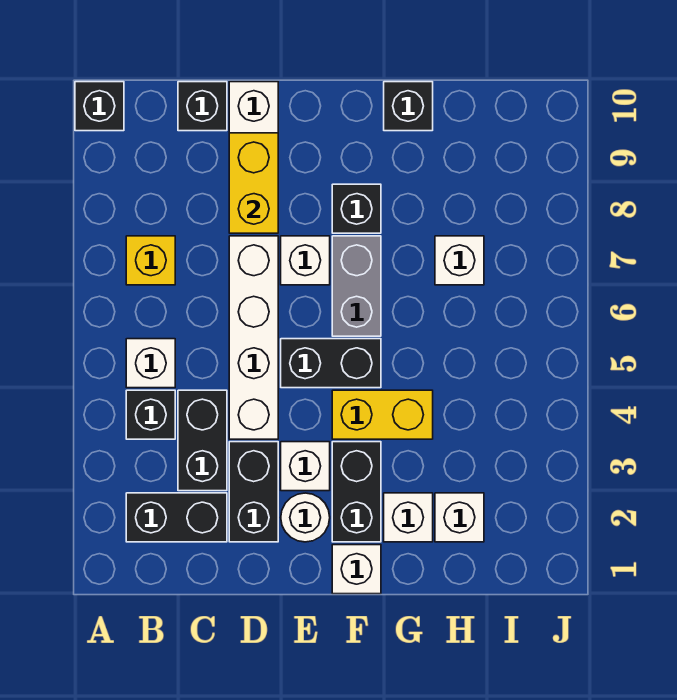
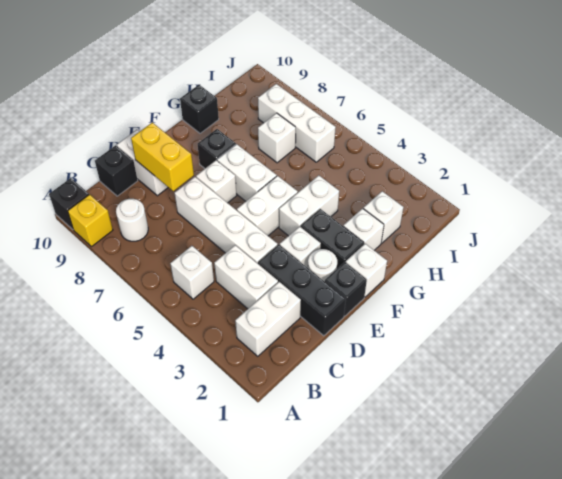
black 1x2 brick [126,493,227,542] -> white 1x2 brick [235,282,301,356]
black 1x1 brick [126,390,175,439] -> black 1x1 brick moved to [325,262,367,316]
yellow 1x1 brick [126,236,175,285] -> yellow 1x1 brick moved to [68,194,113,247]
none -> white 1x1 round brick [116,199,148,241]
black 1x2 brick [178,390,227,491] -> white 1x2 brick [214,245,278,309]
black 1x2 brick [229,442,278,542] -> black 1x3 brick [258,245,346,336]
black 1x2 brick [281,339,381,388] -> white 1x2 brick [237,176,298,236]
yellow 1x2 brick [332,390,433,439] -> white 1x2 brick [279,175,339,236]
grey 1x2 brick [332,236,381,336] -> white 1x2 brick [217,144,277,201]
none -> white 1x3 brick [258,84,336,162]

